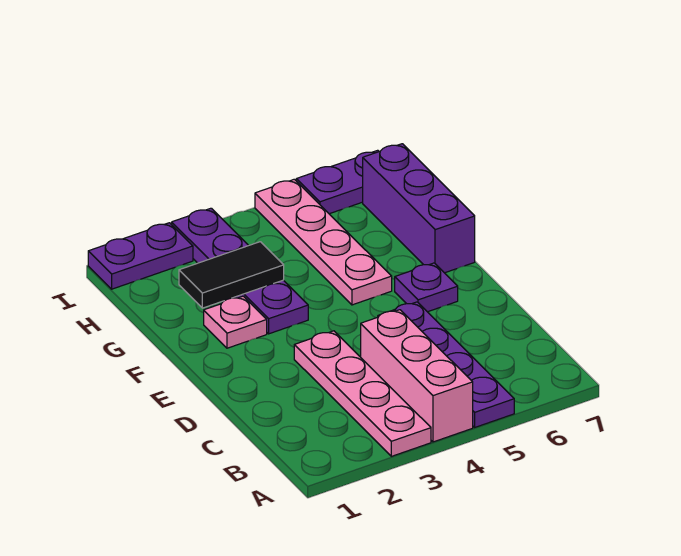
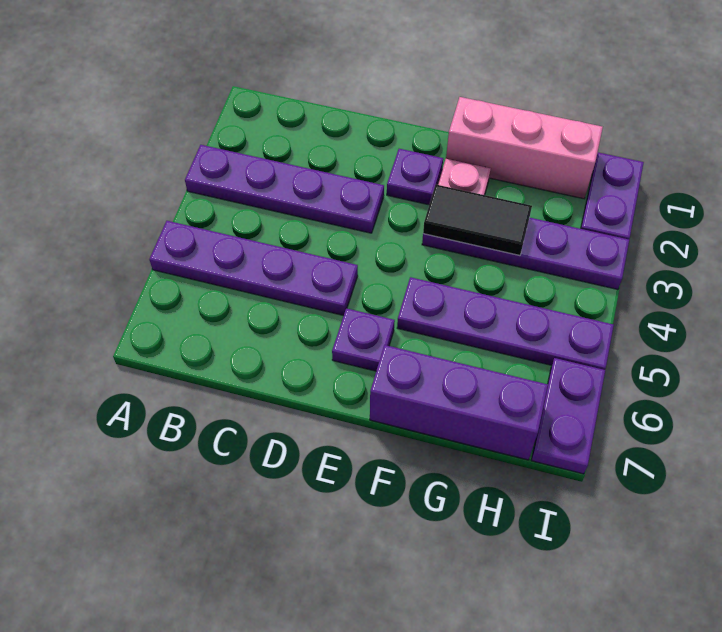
pink 1x4 plate [294,331,431,456] -> purple 1x4 plate [185,145,384,233]
pink 1x3 brick [361,310,473,442] -> pink 1x3 brick moved to [446,97,603,199]
none -> purple 1x1 plate [387,149,443,205]
pink 1x4 plate [255,179,392,305] -> purple 1x4 plate [397,277,614,370]
black 1x2 tile [179,242,284,308] -> black 1x2 tile turned to [423,184,532,256]

